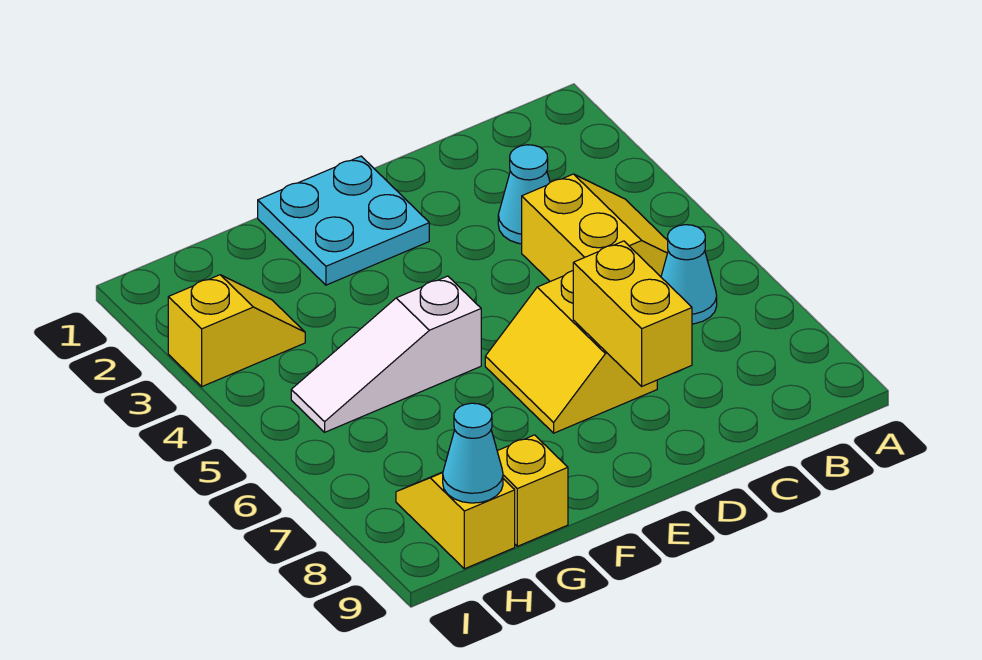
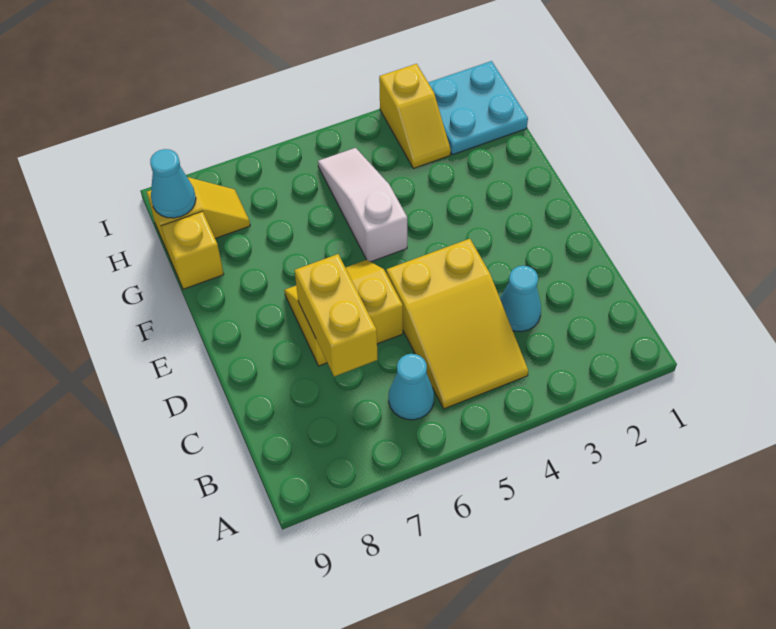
yellow 2x2 slope [522,174,668,281] -> yellow 2x3 slope [386,239,528,409]
yellow 1x2 brick [573,241,692,386] -> yellow 1x2 brick turned to [295,254,378,377]
cyan 2x2 plate [258,156,429,285] -> cyan 2x2 plate moved to [428,61,528,155]

